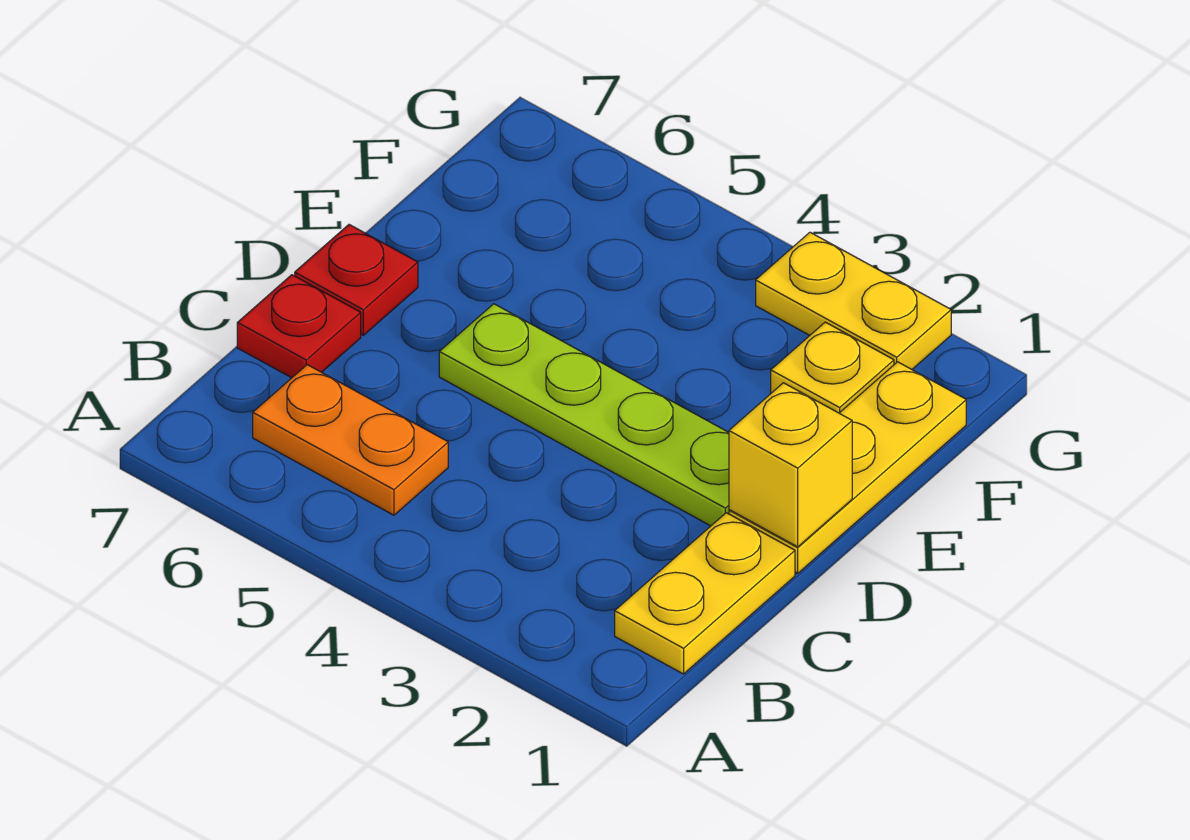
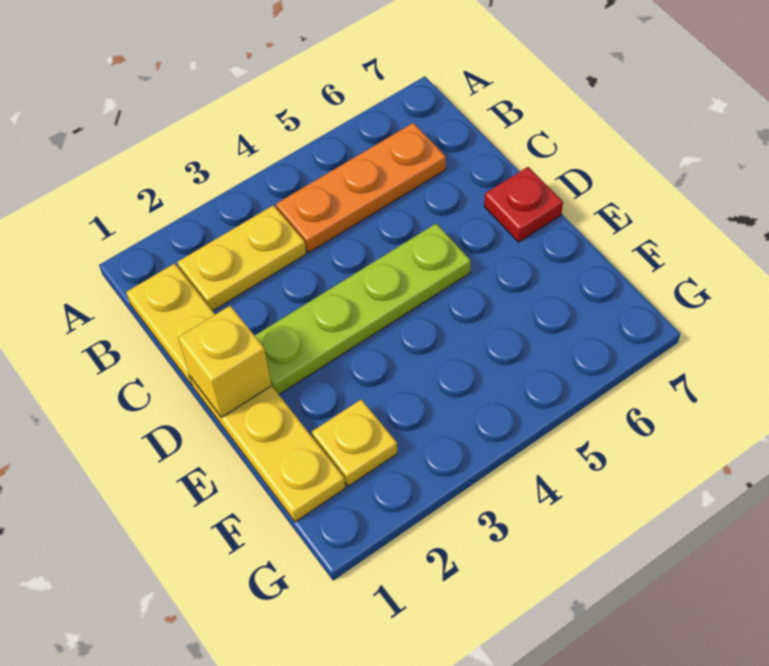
orange 1x2 plate [253,365,448,515] -> orange 1x3 plate [276,123,446,252]
red 1x1 plate [237,275,361,378] -> none
yellow 1x2 plate [756,232,951,369] -> yellow 1x2 plate moved to [177,205,306,311]

